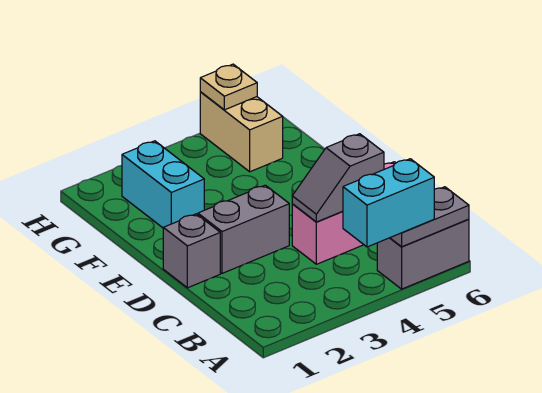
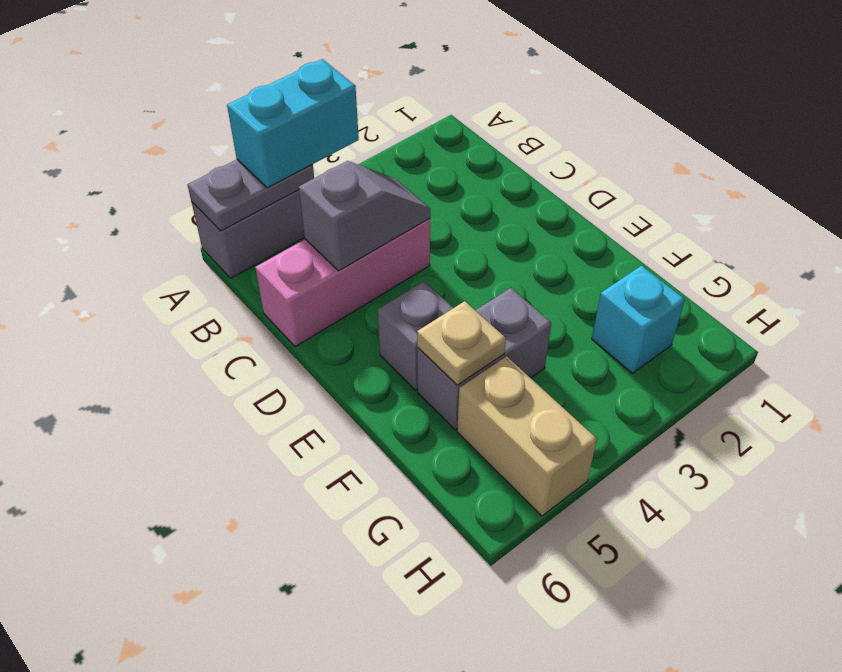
grey 1x1 brick [163,214,220,288] -> grey 1x1 brick moved to [378,281,453,390]
grey 1x2 brick [198,185,289,273] -> grey 1x2 brick moved to [417,288,551,430]
cyan 1x2 brick [122,141,204,228] -> cyan 1x1 brick [592,266,685,373]
tan 1x1 plate [200,64,257,110] -> tan 1x1 plate moved to [417,301,506,385]

